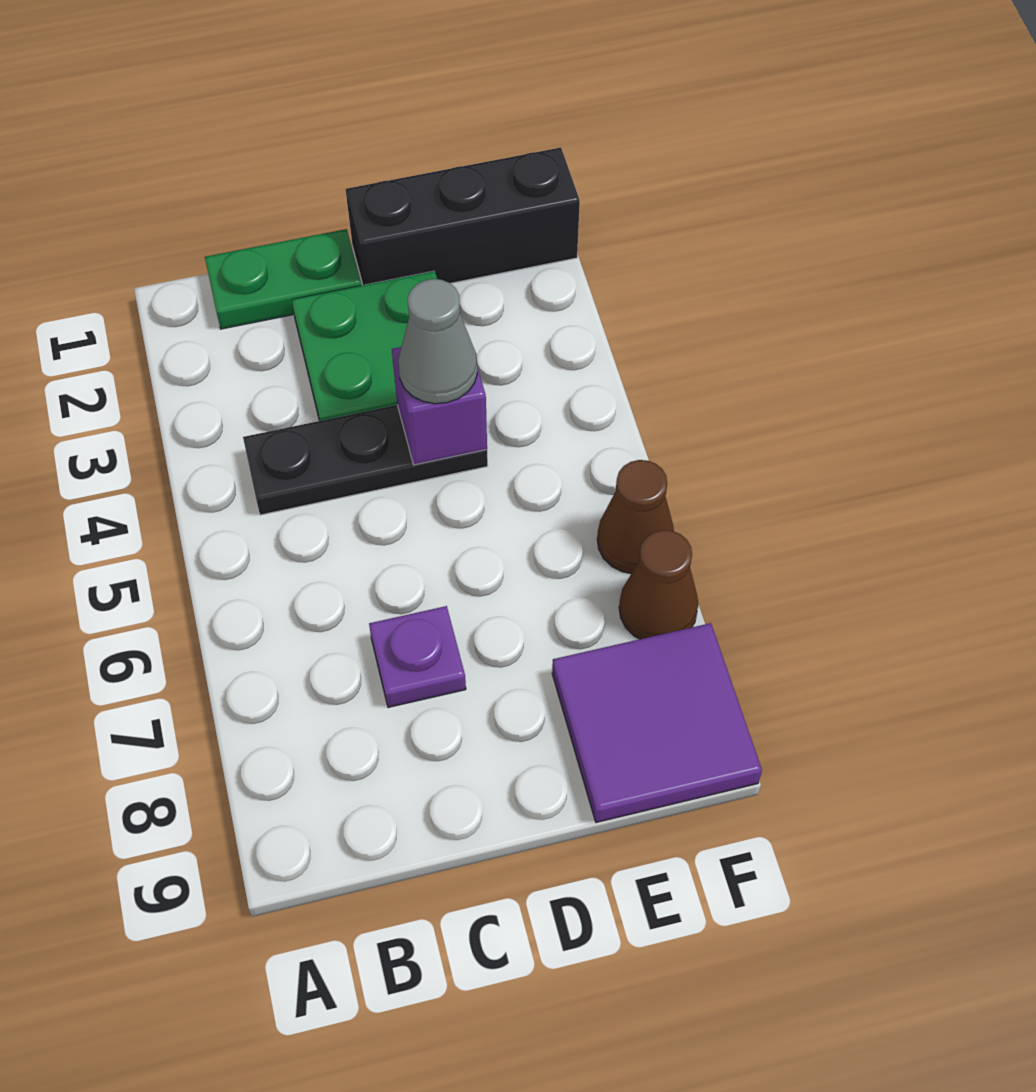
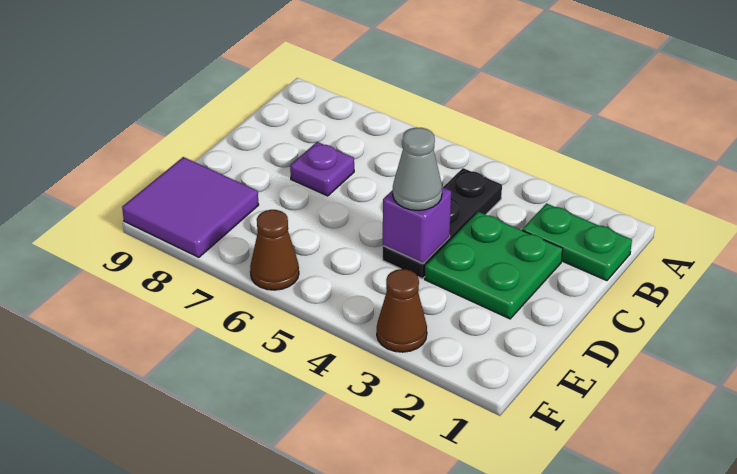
green 1x2 plate [205,229,361,329] -> green 1x2 plate turned to [522,203,632,281]
black 1x3 brick [346,148,580,285] -> none
brown 1x1 cone [619,530,698,639] -> brown 1x1 cone moved to [377,269,427,352]

